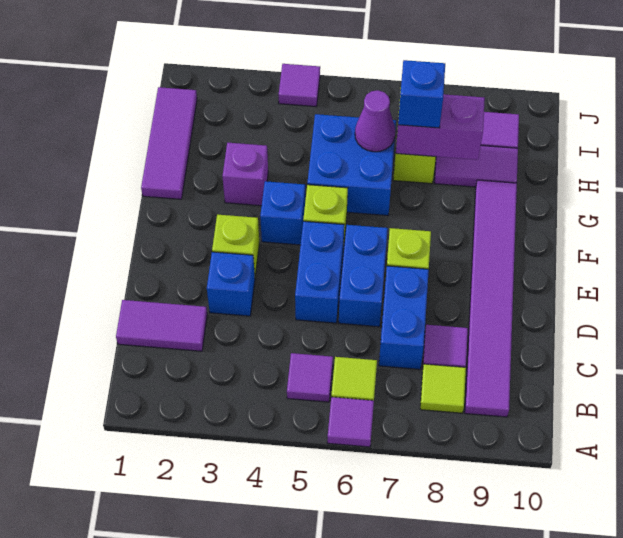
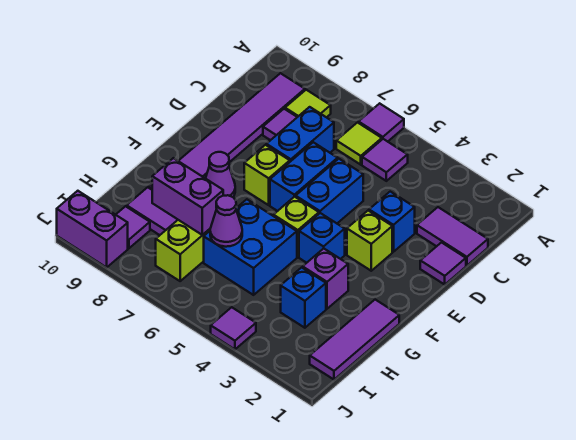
none -> purple 1x1 tile [420,243,466,284]
none -> purple 1x1 cone [206,152,235,197]
blue 1x1 brick [398,60,445,128] -> blue 1x1 brick moved to [281,267,326,328]
none -> purple 1x2 brick [57,191,128,267]

